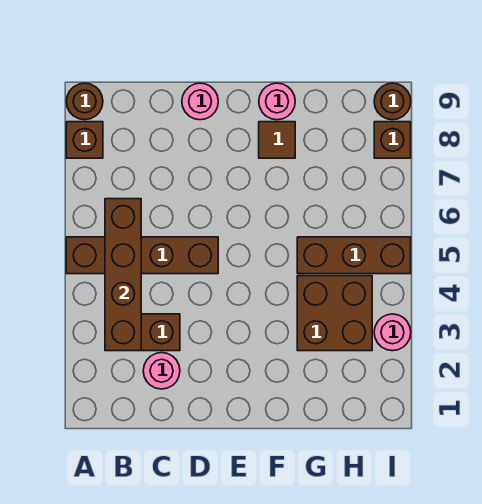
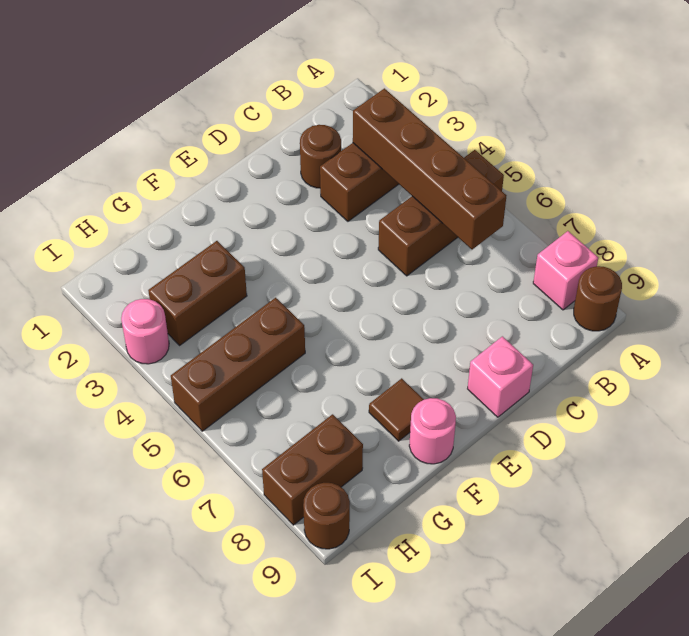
brown 1x4 brick [66,237,218,274] -> brown 1x3 brick [378,150,504,276]
brown 1x1 brick [66,122,103,158] -> pink 1x1 brick [533,231,598,310]
pink 1x1 round brick [143,353,180,389] -> brown 1x1 round brick [300,125,341,188]
pink 1x1 round brick [182,83,218,120] -> pink 1x1 brick [468,336,533,417]
brown 2x2 brick [297,276,372,351] -> brown 1x2 brick [148,241,247,345]
brown 1x1 brick [374,122,411,158] -> brown 1x2 brick [262,414,363,525]

